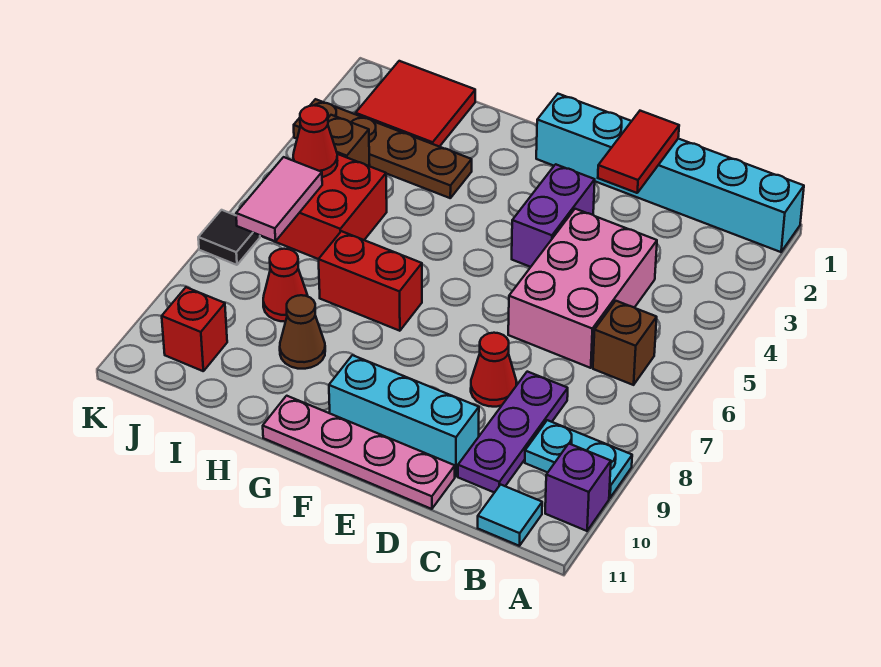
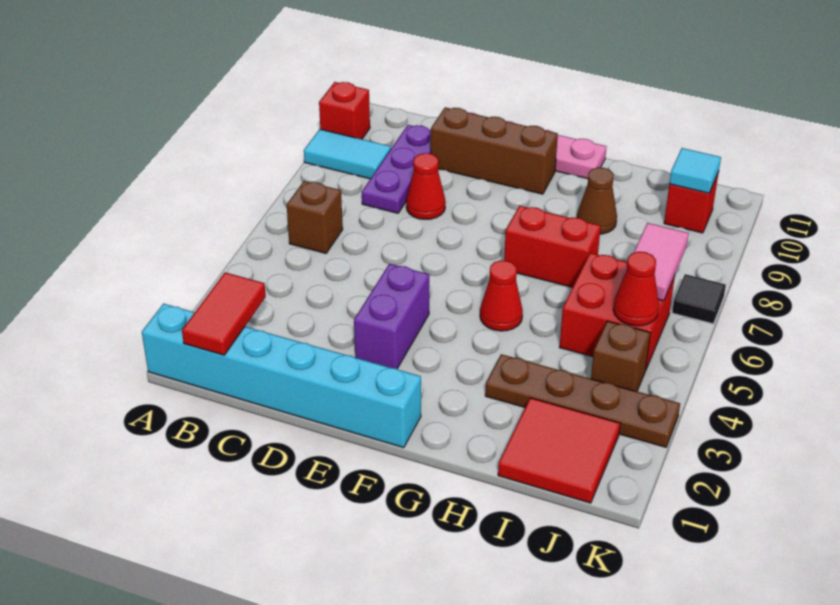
cyan 1x2 plate [525,420,632,498] -> cyan 1x2 tile [304,129,391,179]
purple 1x1 brick [545,444,611,531] -> red 1x1 brick [319,82,370,139]
cyan 1x1 tile [478,485,542,546] -> cyan 1x1 tile moved to [669,148,721,193]
pink 2x3 brick [508,209,657,368] -> none
red 1x2 tile [598,111,679,193] -> red 1x2 tile moved to [182,272,266,355]
cyan 1x3 brick [329,355,479,476] -> brown 1x3 brick [431,107,558,194]
red 1x1 cone [263,249,308,322] -> red 1x1 cone moved to [480,260,523,331]

